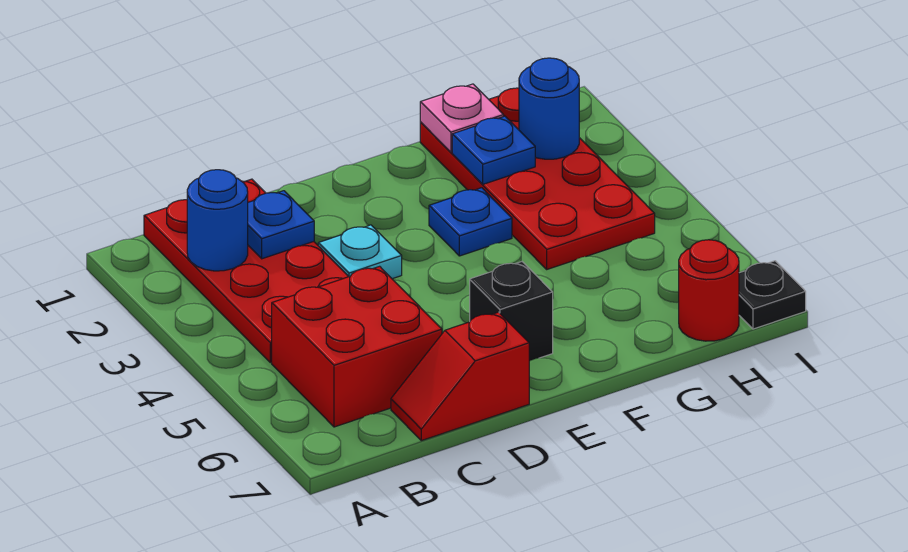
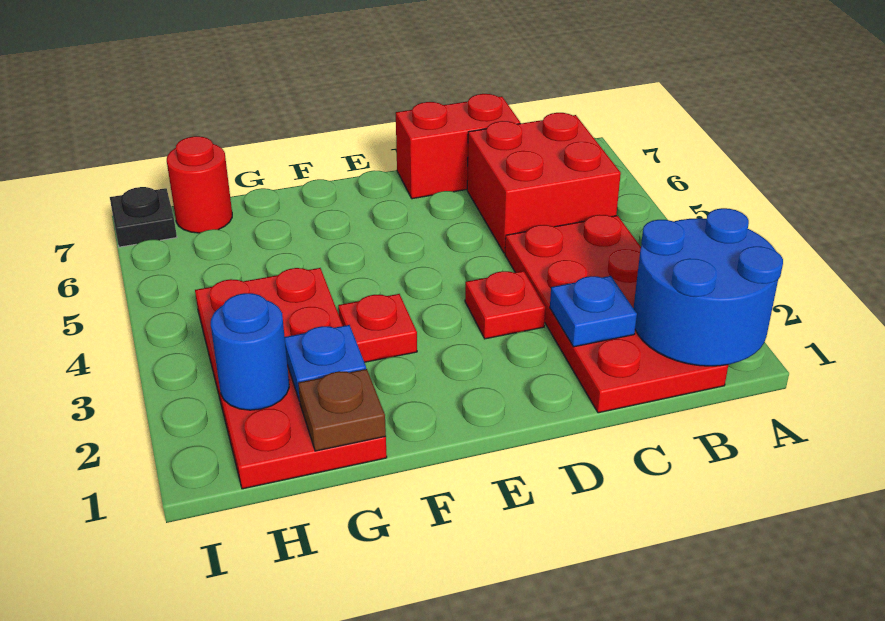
blue 1x1 round brick [187,170,248,271] -> blue 2x2 round brick [633,208,783,366]
red 1x2 slope [391,312,529,441] -> red 1x2 brick [396,94,520,199]
cyan 1x1 plate [318,225,402,279] -> red 1x1 plate [465,271,546,339]
black 1x1 brick [470,261,553,361] -> none
blue 1x1 plate [429,188,512,256] -> red 1x1 plate [338,294,417,362]
pink 1x1 plate [420,84,504,152] -> brown 1x1 plate [298,369,386,451]

